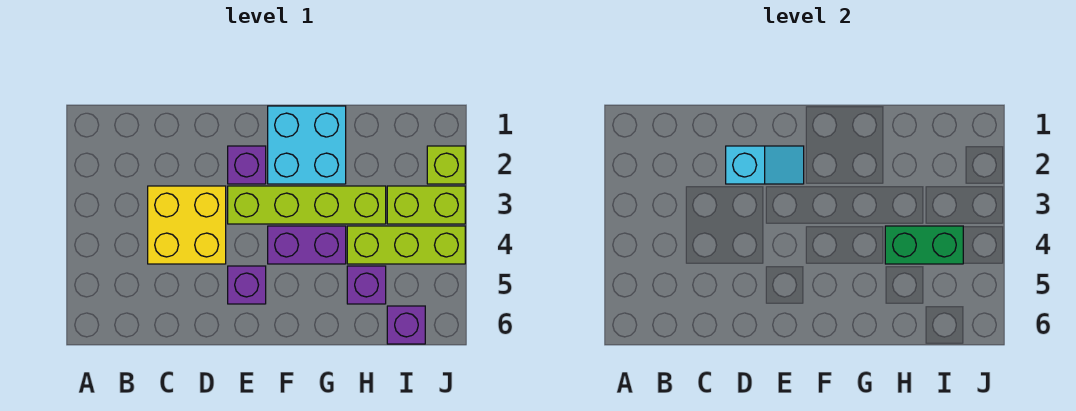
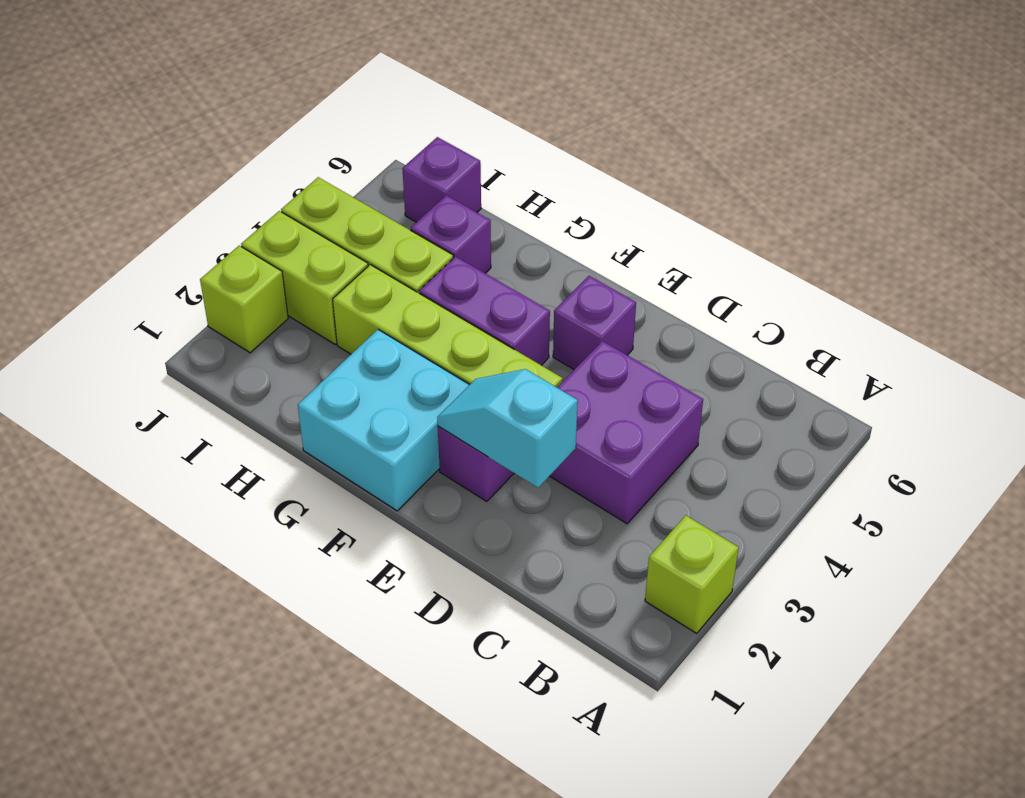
none -> lime 1x1 brick [645,515,739,633]
yellow 2x2 brick [148,186,226,264] -> purple 2x2 brick [550,341,703,524]
green 1x2 brick [885,226,963,264] -> none

